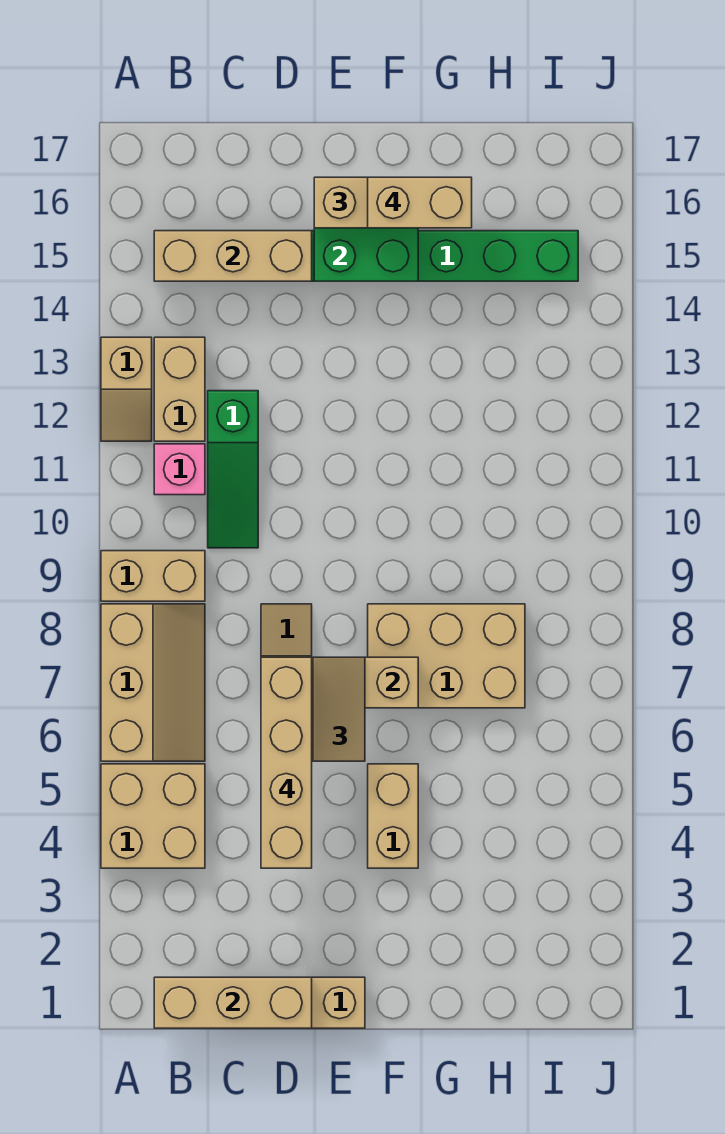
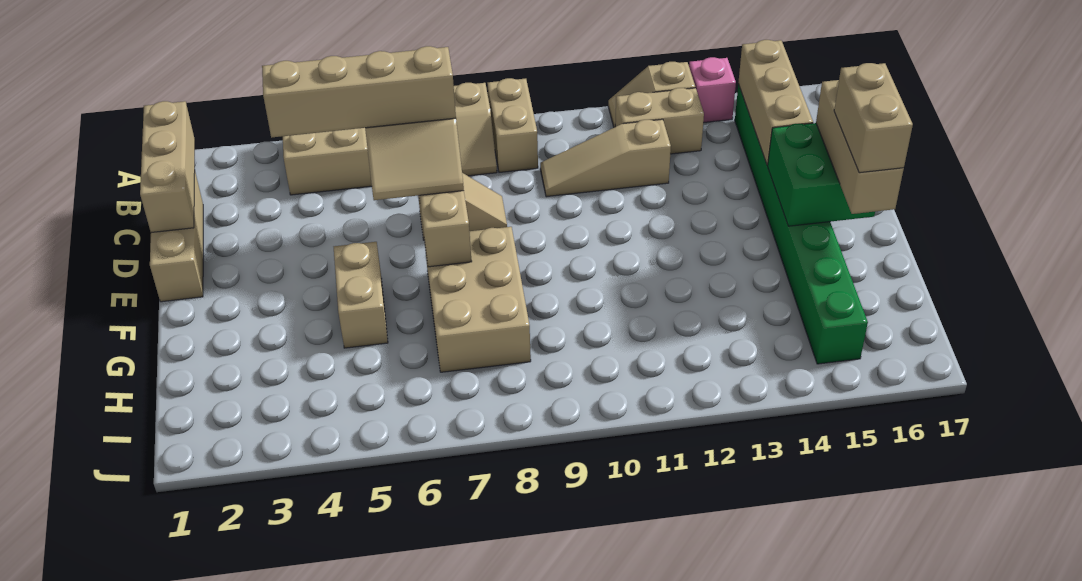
pink 1x1 brick [154,444,205,495] -> pink 1x1 brick moved to [689,57,736,123]
green 1x3 slope [208,391,258,548] -> tan 1x3 slope [540,119,671,197]
tan 1x2 brick [368,764,418,868] -> tan 1x2 brick turned to [334,242,388,348]

